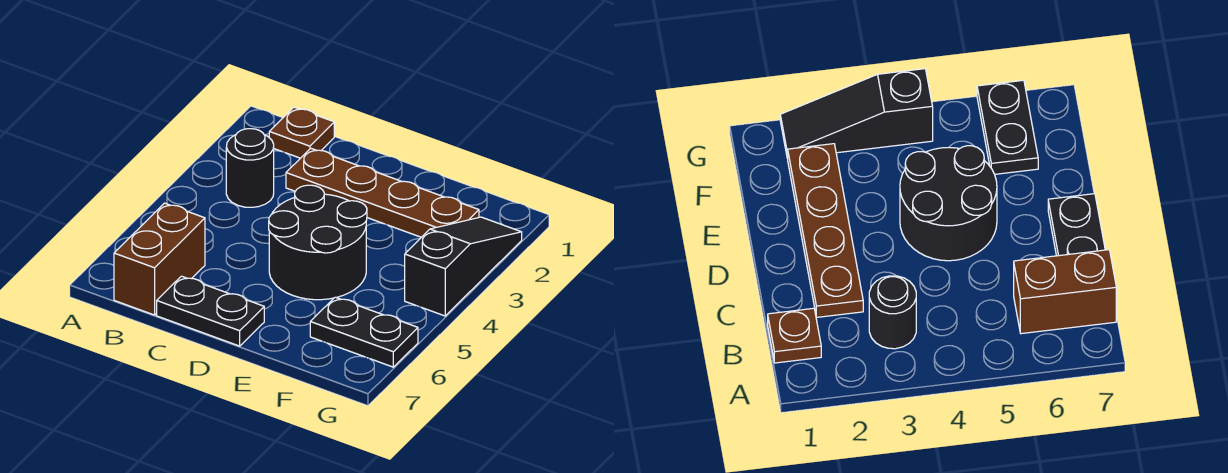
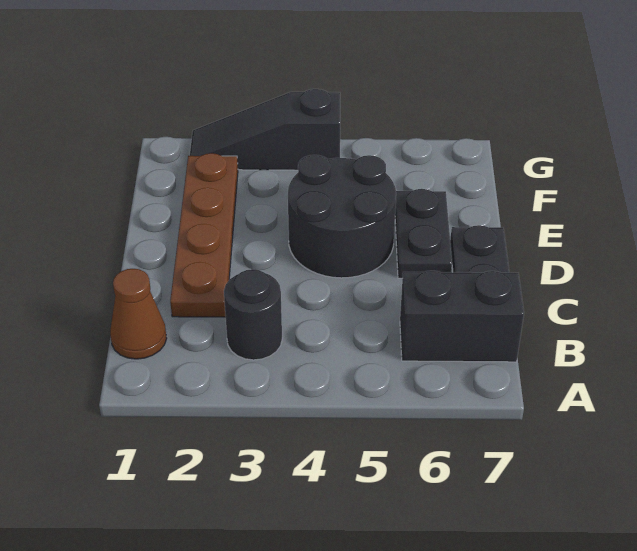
brown 1x1 plate [269,107,334,158] -> brown 1x1 cone [110,269,167,359]
brown 1x2 brick [114,203,205,315] -> black 1x2 brick [400,271,524,362]
black 1x2 plate [310,297,418,367] -> black 1x2 plate moved to [395,189,452,278]

